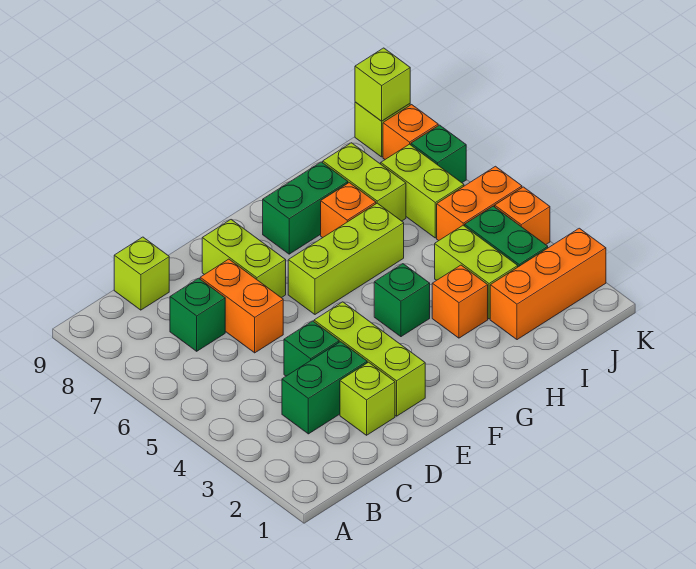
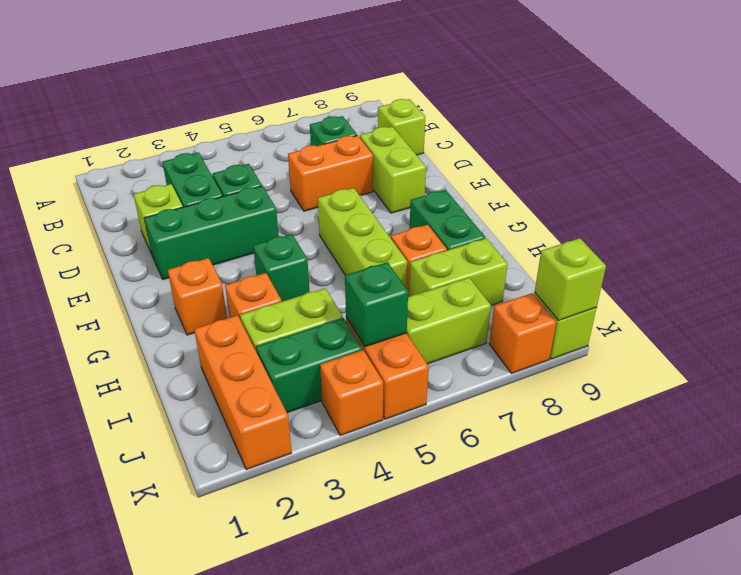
lime 1x3 brick [314,302,425,416] -> green 1x3 brick [144,186,279,280]
lime 1x2 brick [202,220,286,298] -> lime 1x2 brick turned to [360,126,426,213]
none -> orange 1x1 brick [168,258,227,335]
green 1x1 brick [411,125,466,183] -> green 1x1 brick moved to [345,262,408,347]

